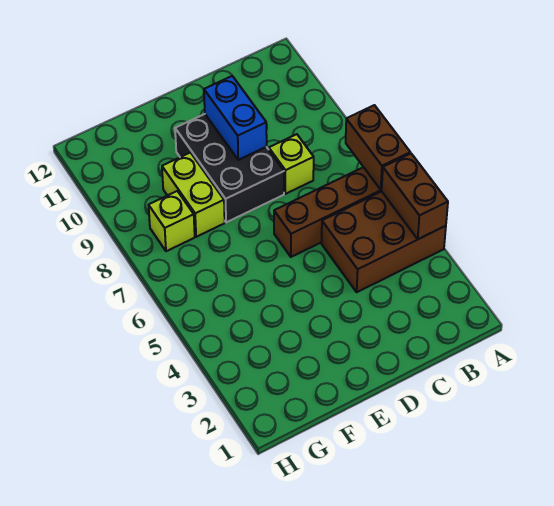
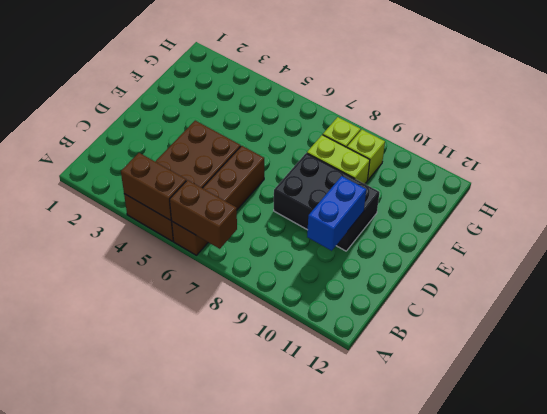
brown 2x3 brick [321,192,446,292] -> brown 2x4 brick [124,121,241,241]
lime 1x1 brick [269,134,314,194] -> lime 1x1 brick moved to [347,129,385,180]
blue 1x2 brick [204,76,267,160] -> blue 1x2 brick turned to [307,176,366,251]

